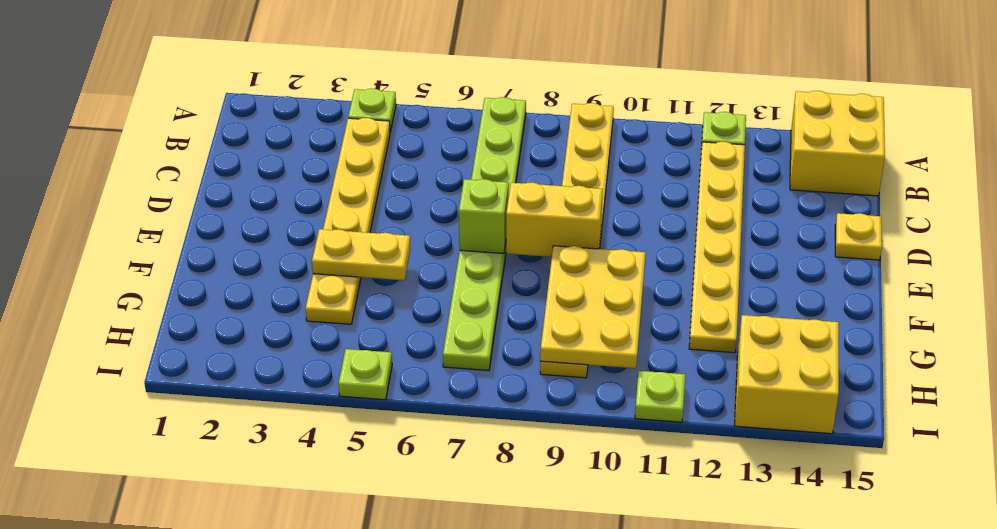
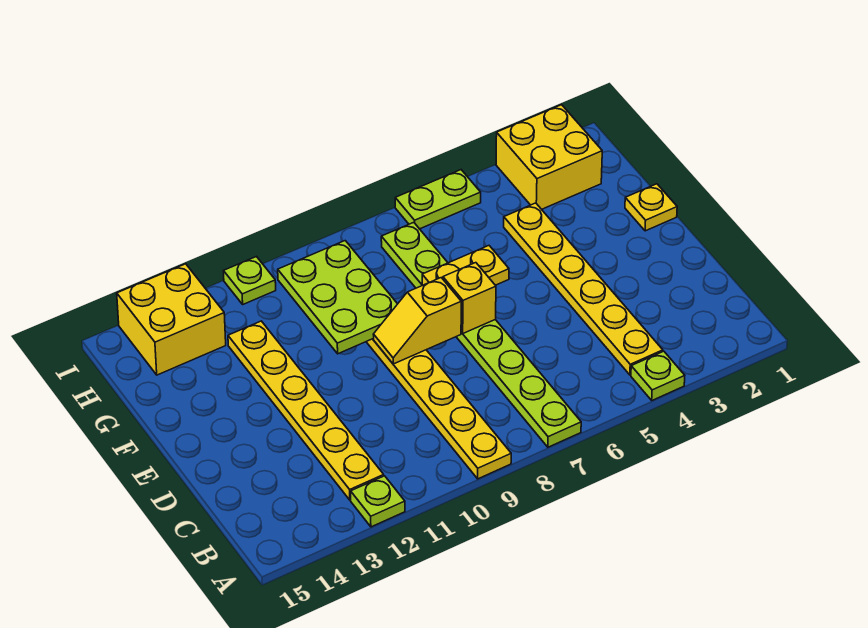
yellow 2x2 brick [790,91,885,196] -> yellow 2x2 brick moved to [496,105,602,209]
yellow 1x1 plate [835,213,882,260] -> yellow 1x1 plate moved to [625,184,677,231]
lime 1x1 brick [459,179,509,254] -> yellow 1x1 brick [443,263,496,333]
yellow 1x2 brick [506,182,603,257] -> yellow 1x2 slope [373,278,461,364]
yellow 1x2 plate [312,229,411,280] -> yellow 1x2 plate moved to [422,246,509,285]
yellow 2x3 plate [540,246,645,368] -> lime 2x3 plate [278,241,397,354]
lime 1x1 plate [338,349,392,400] -> lime 1x2 plate [395,170,481,229]

